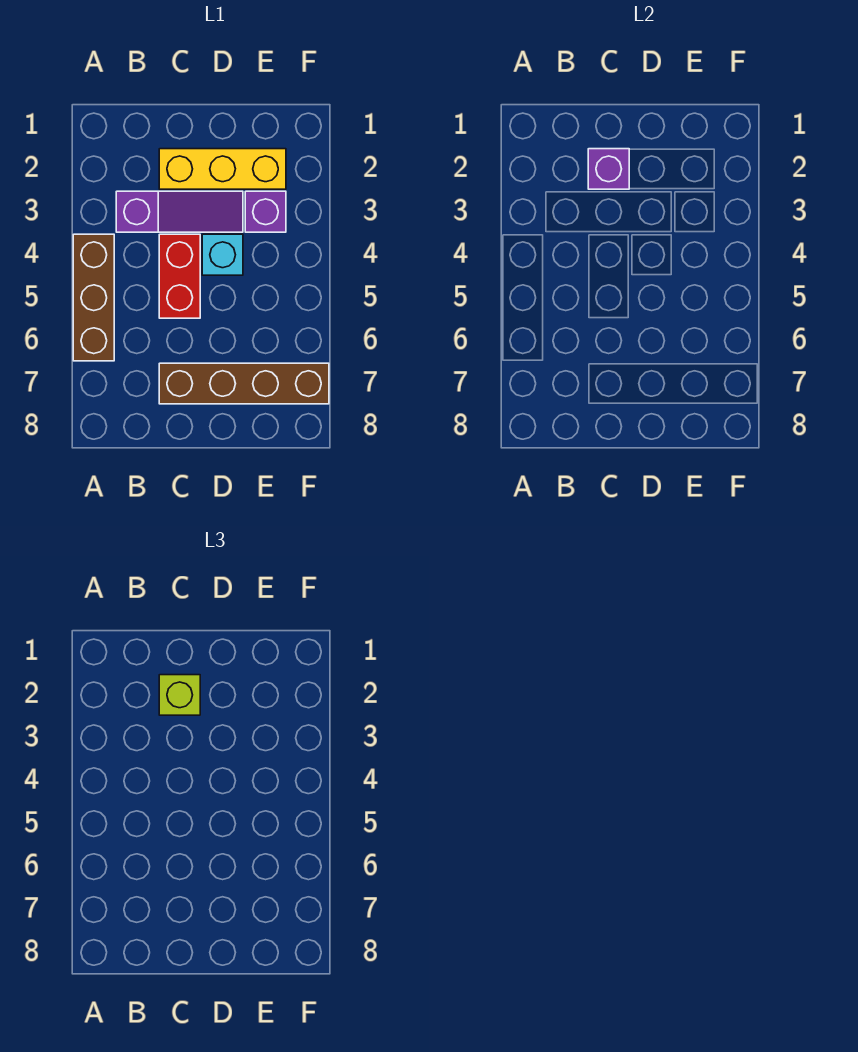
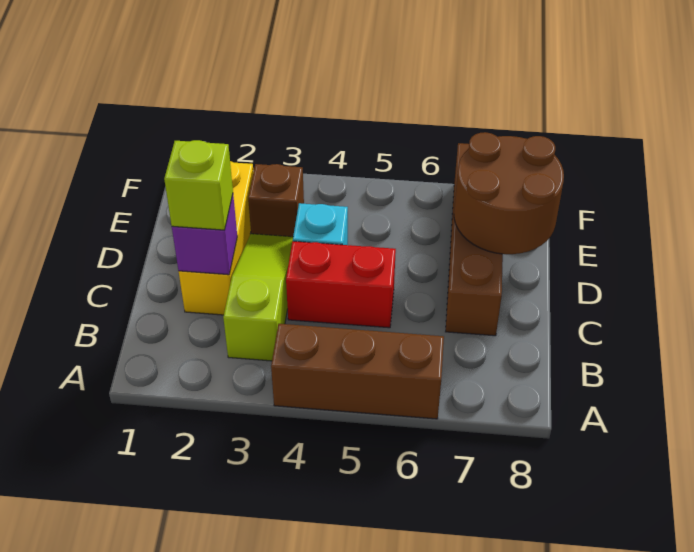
purple 1x3 slope [116,191,243,232] -> lime 1x3 slope [223,234,293,361]
none -> brown 2x2 round brick [454,132,564,254]
purple 1x1 brick [245,191,286,232] -> brown 1x1 brick [248,164,304,237]

